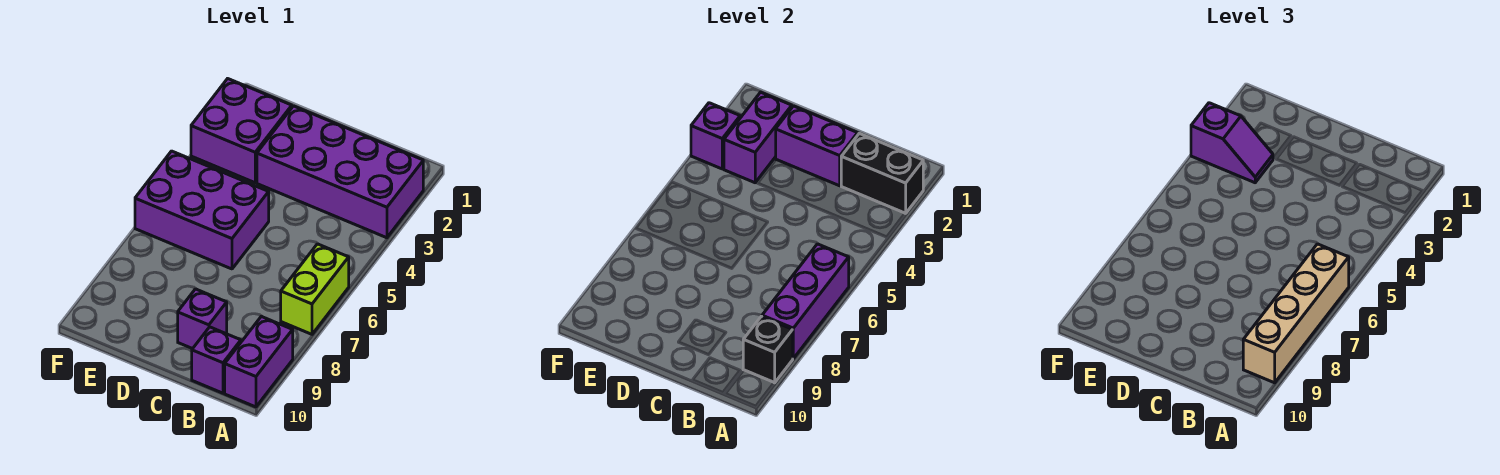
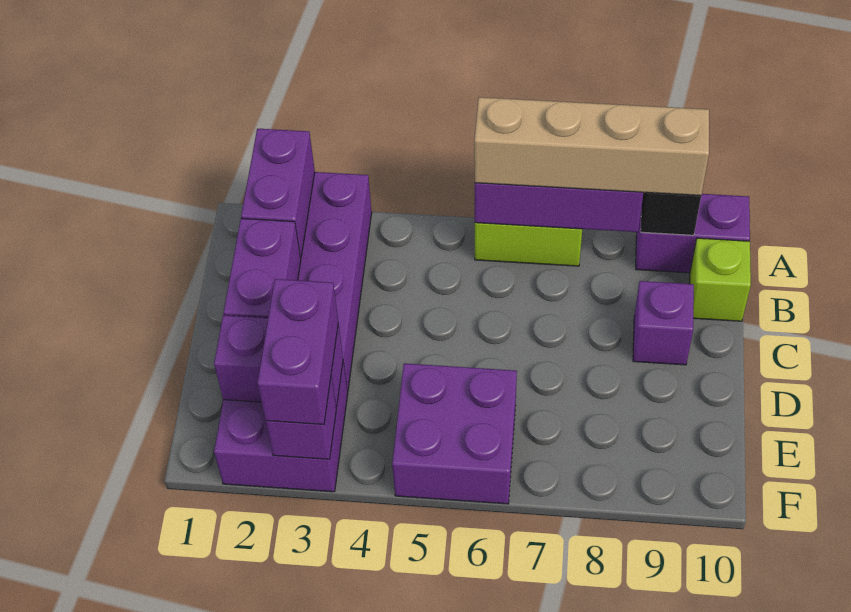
black 1x2 brick [841,133,923,214] -> purple 1x2 brick [241,129,315,258]
purple 1x1 brick [192,327,241,393] -> lime 1x1 brick [690,238,751,321]
purple 2x3 brick [135,151,269,269] -> purple 2x2 brick [392,363,517,504]
purple 1x2 slope [1191,103,1273,183] -> purple 1x2 brick [257,279,338,425]

